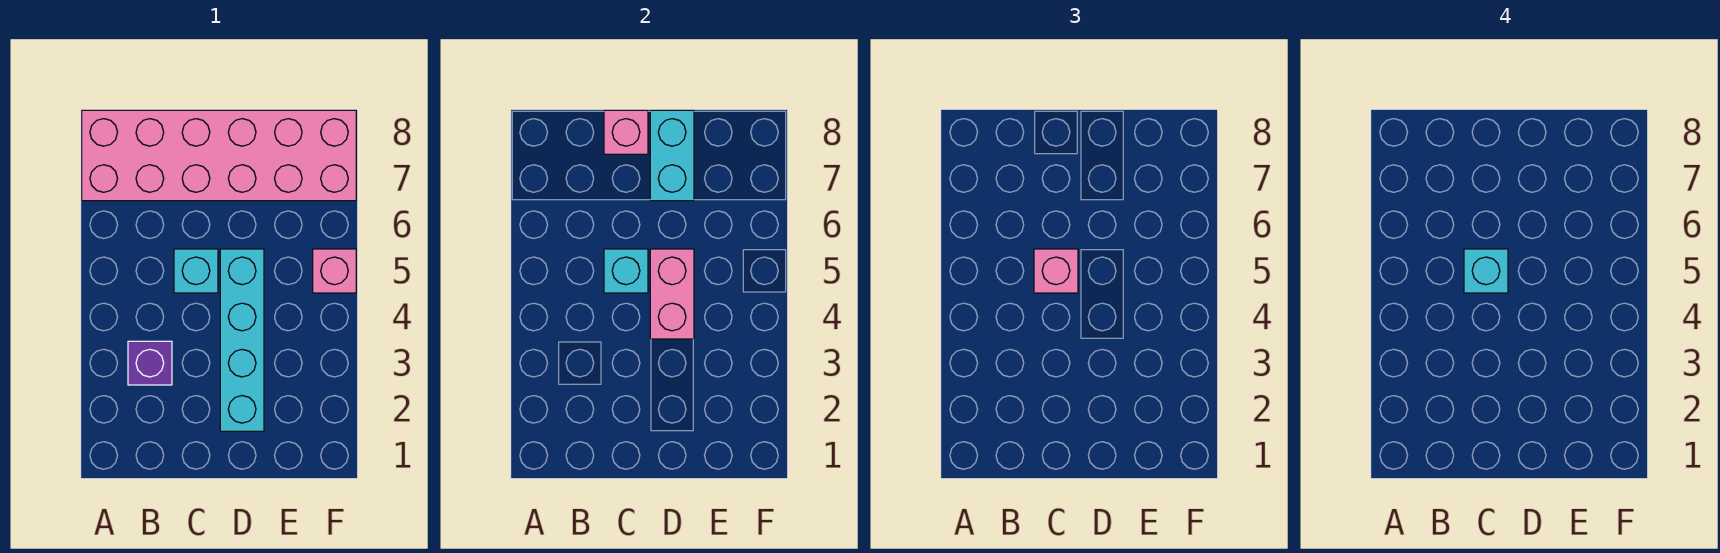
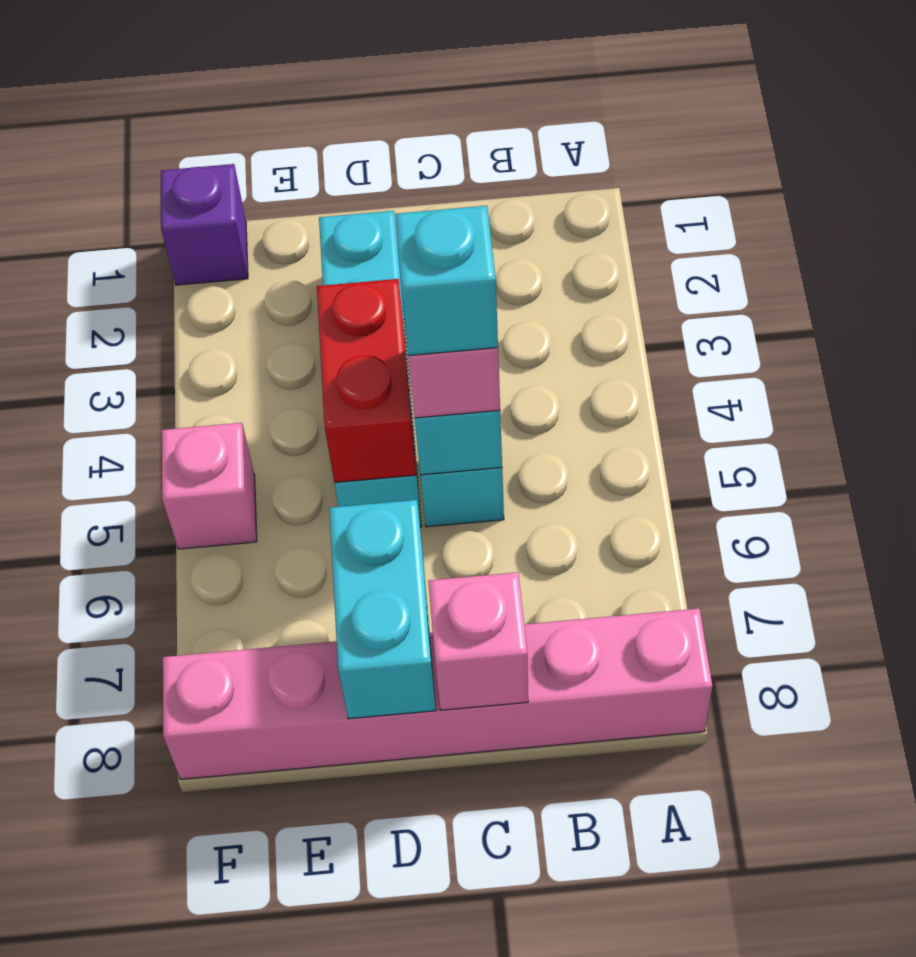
pink 2x6 brick [82,110,356,201] -> pink 1x6 brick [163,609,712,779]
purple 1x1 brick [128,341,172,385] -> purple 1x1 brick moved to [161,164,248,285]
pink 1x2 brick [650,249,694,339] -> red 1x2 brick [317,279,416,483]

